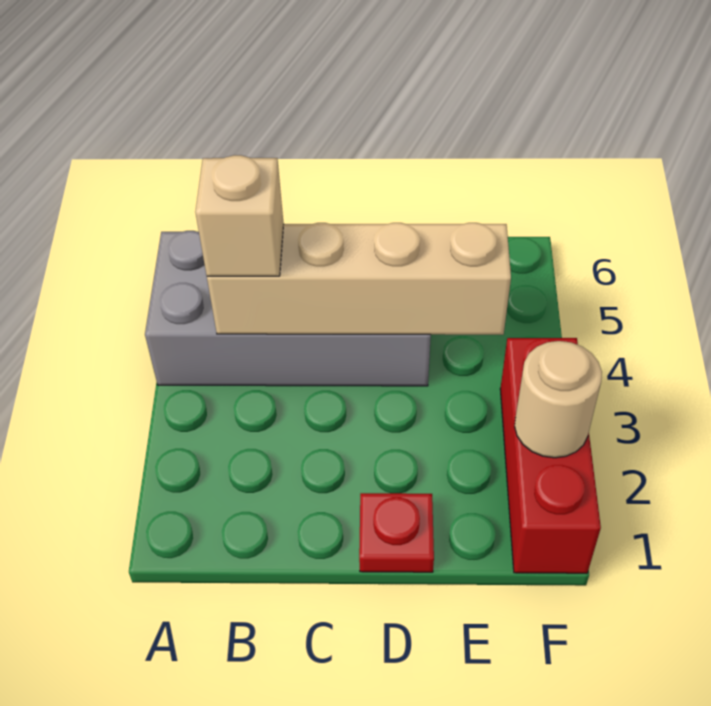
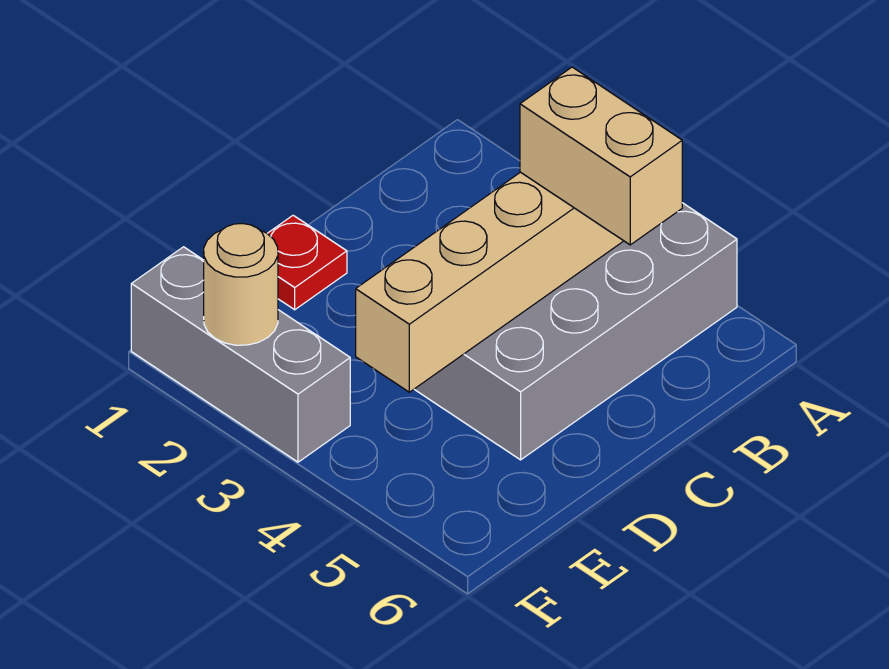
tan 1x1 brick [195,155,284,276] -> tan 1x2 brick [520,67,682,245]
red 1x3 brick [500,338,601,573] -> grey 1x3 brick [131,247,350,462]

